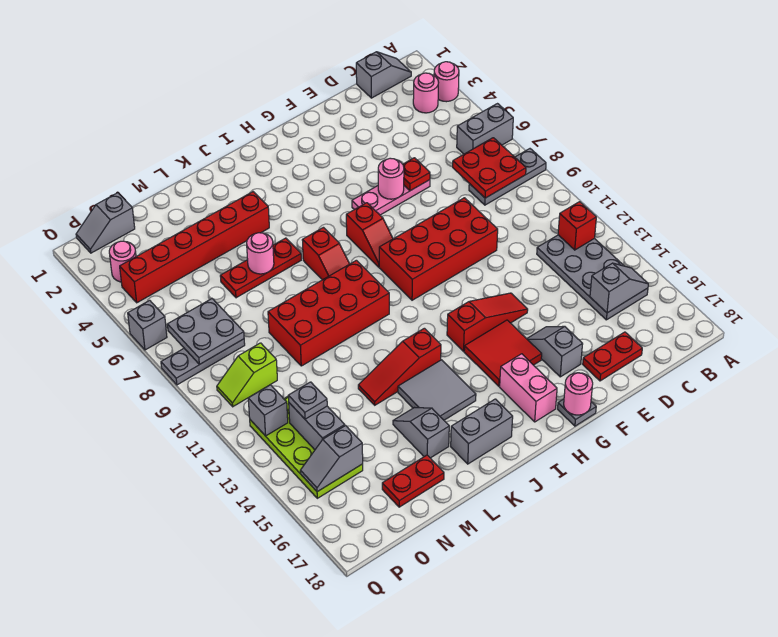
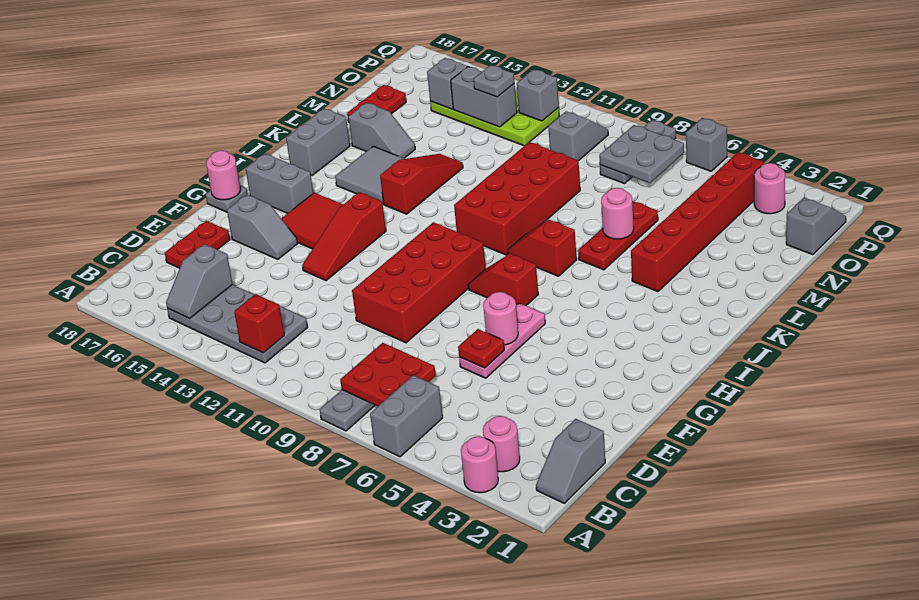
pink 1x2 brick [500,354,557,422] -> grey 1x2 brick [245,154,313,213]
lime 1x2 slope [217,343,277,407] -> grey 1x2 slope [548,111,608,161]

